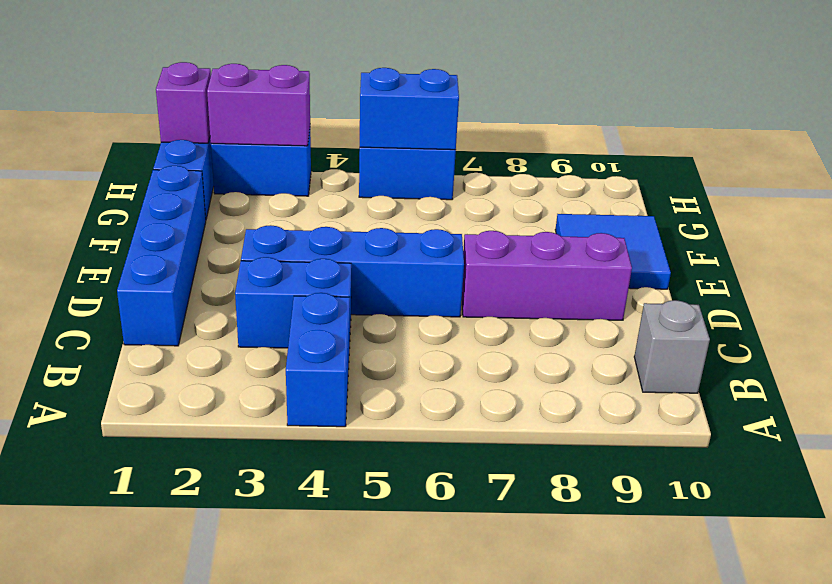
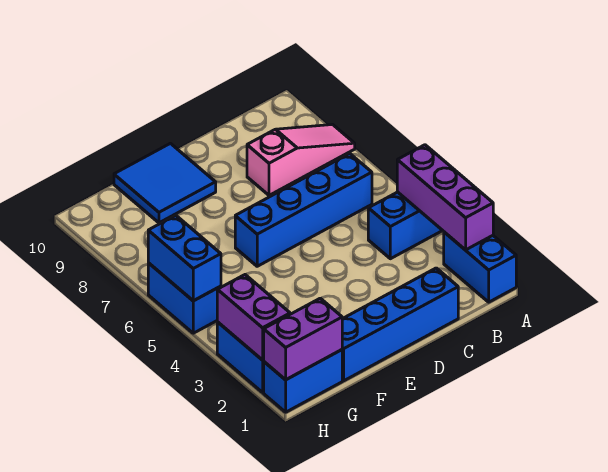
none -> pink 1x3 slope [247,125,355,195]
grey 1x1 brick [634,300,710,393] -> none
blue 1x2 brick [235,257,351,348] -> blue 1x2 brick moved to [444,232,516,302]
blue 1x4 brick [241,225,464,317] -> blue 1x4 brick turned to [235,154,372,266]
purple 1x3 brick [462,231,632,320] -> purple 1x3 brick moved to [397,145,493,250]
purple 1x1 brick [156,62,211,143] -> purple 1x2 brick [264,298,342,380]

